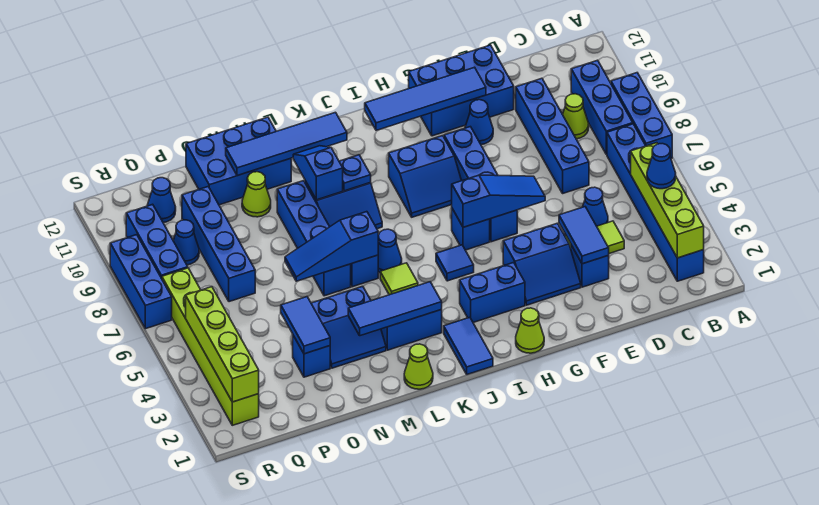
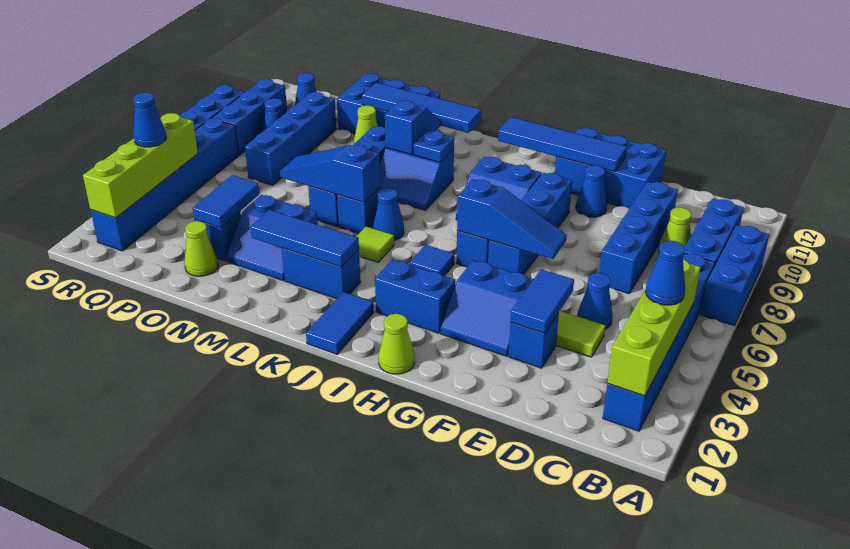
lime 1x1 cone [404,344,433,389] -> lime 1x1 cone moved to [184,221,218,276]
lime 1x6 brick [162,268,259,425] -> blue 1x6 brick [91,118,238,251]
none -> blue 1x1 cone [133,93,167,147]

